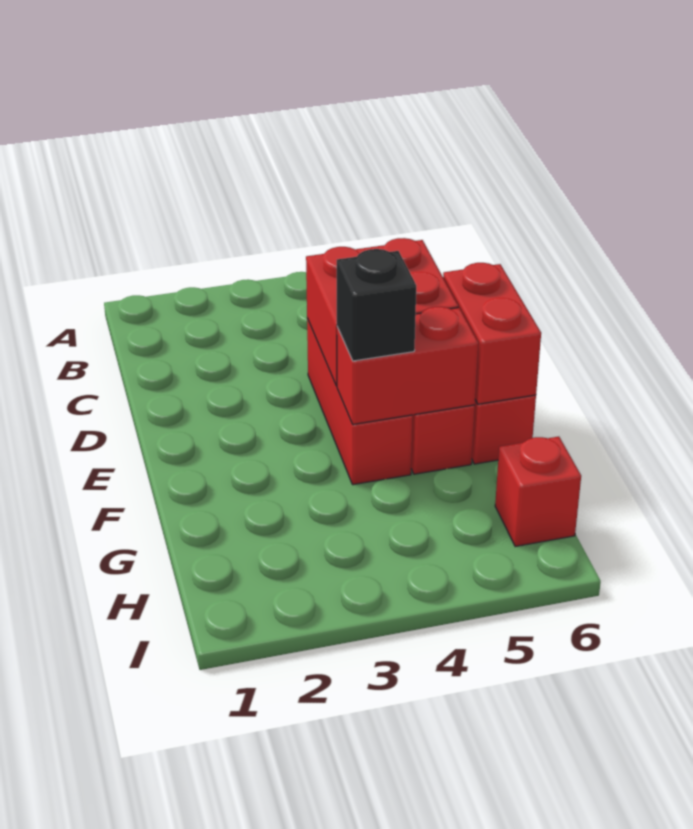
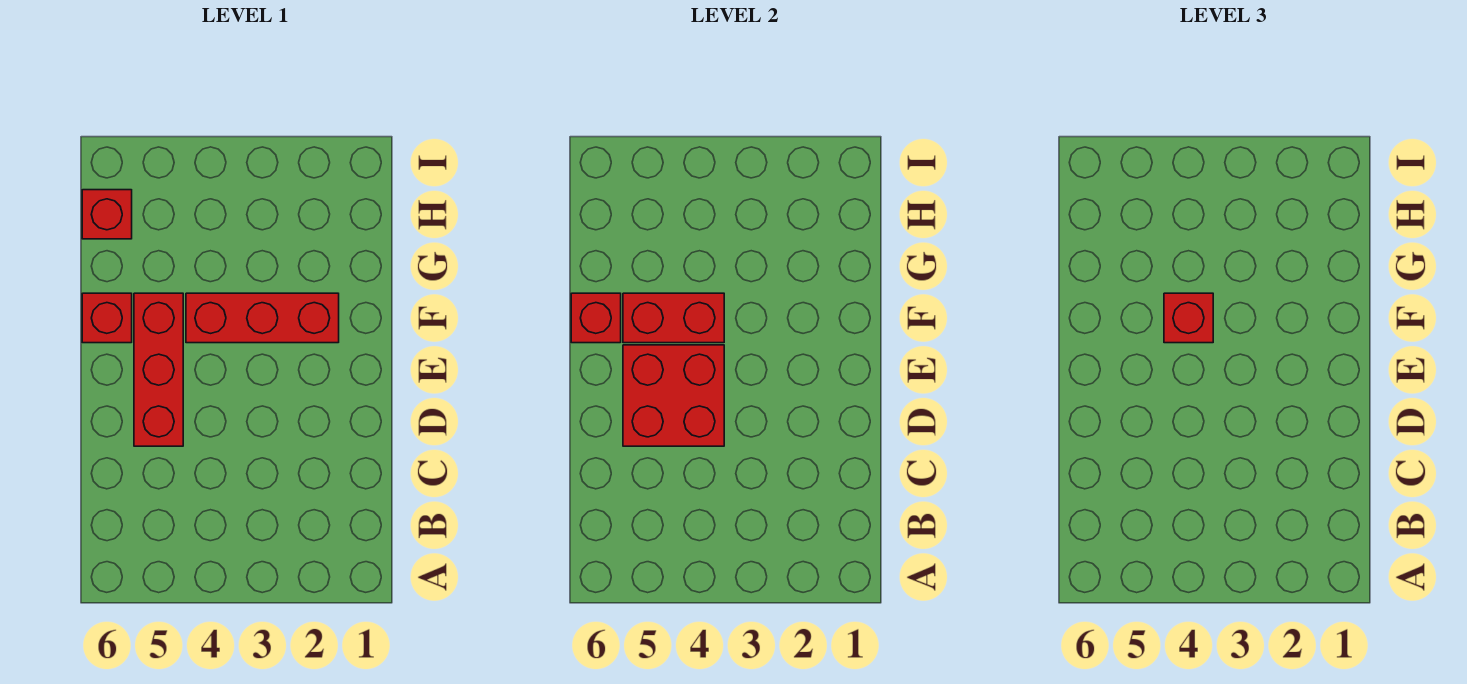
red 1x3 brick [307,318,413,485] -> red 1x3 brick turned to [186,293,339,343]
red 1x2 brick [443,263,541,404] -> red 1x1 brick [571,293,621,343]
black 1x1 brick [337,249,416,361] -> red 1x1 brick [1164,293,1213,343]

